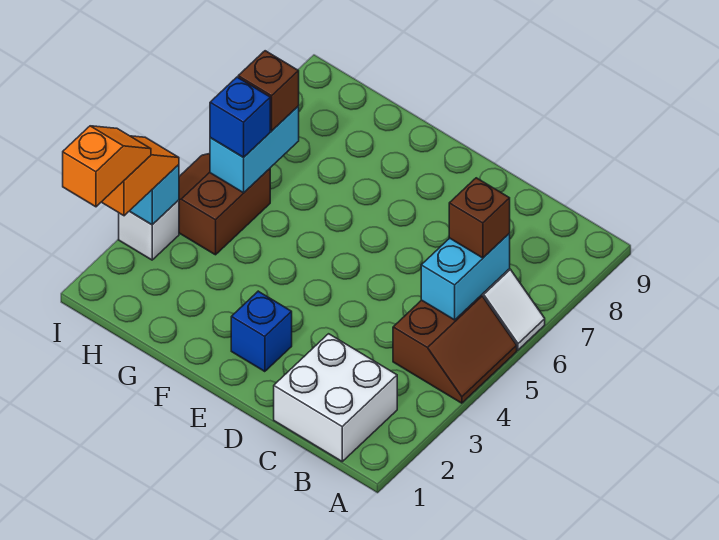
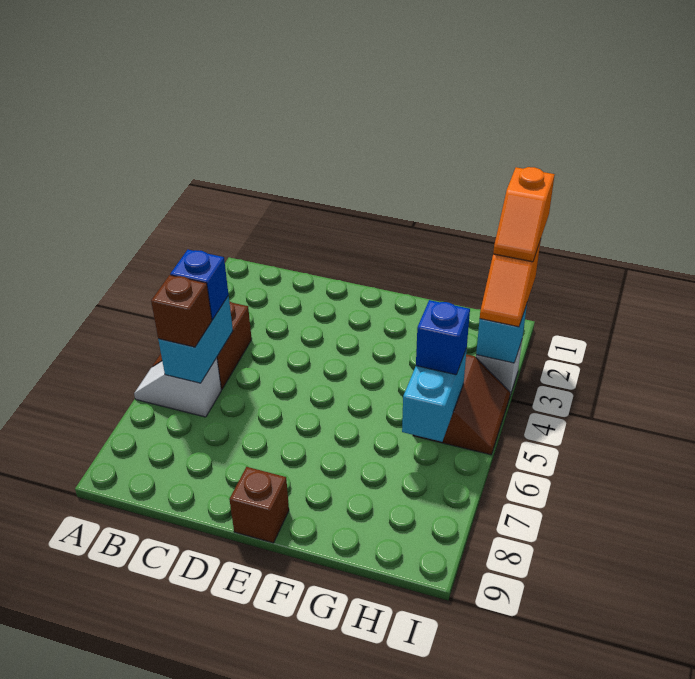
white 2x2 brick [274,334,397,461] -> none
blue 1x1 brick [231,291,292,372] -> blue 1x1 brick moved to [170,250,229,320]
brown 1x1 brick [238,51,299,131] -> brown 1x1 brick moved to [229,467,289,543]

